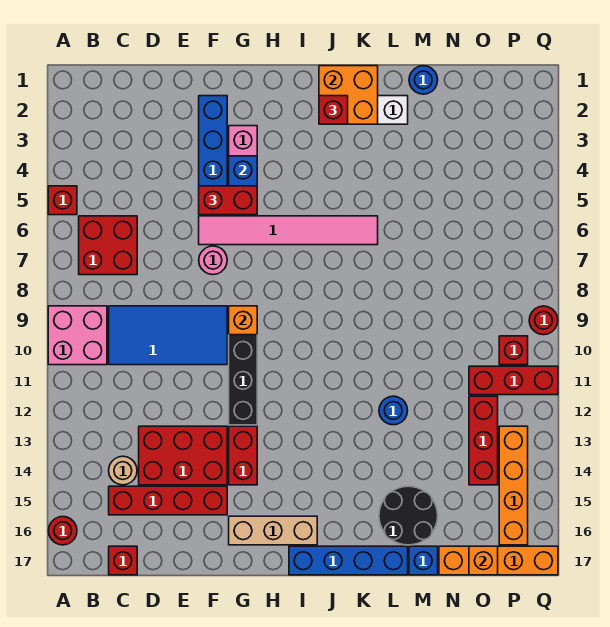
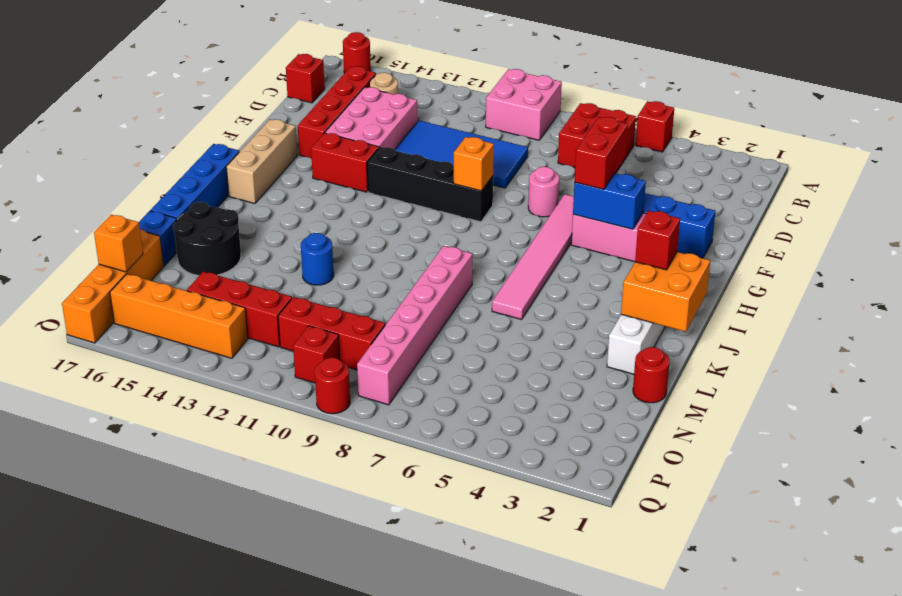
blue 2x4 tile [109,306,227,365] -> blue 2x4 tile turned to [395,121,528,188]
red 2x3 brick [139,426,227,485] -> pink 2x3 brick [325,87,417,149]
none -> pink 1x6 brick [357,246,473,405]
blue 1x1 round brick [409,66,438,94] -> red 1x1 round brick [633,347,670,403]
red 1x3 brick [469,366,558,395] -> red 1x3 brick turned to [278,297,385,370]

